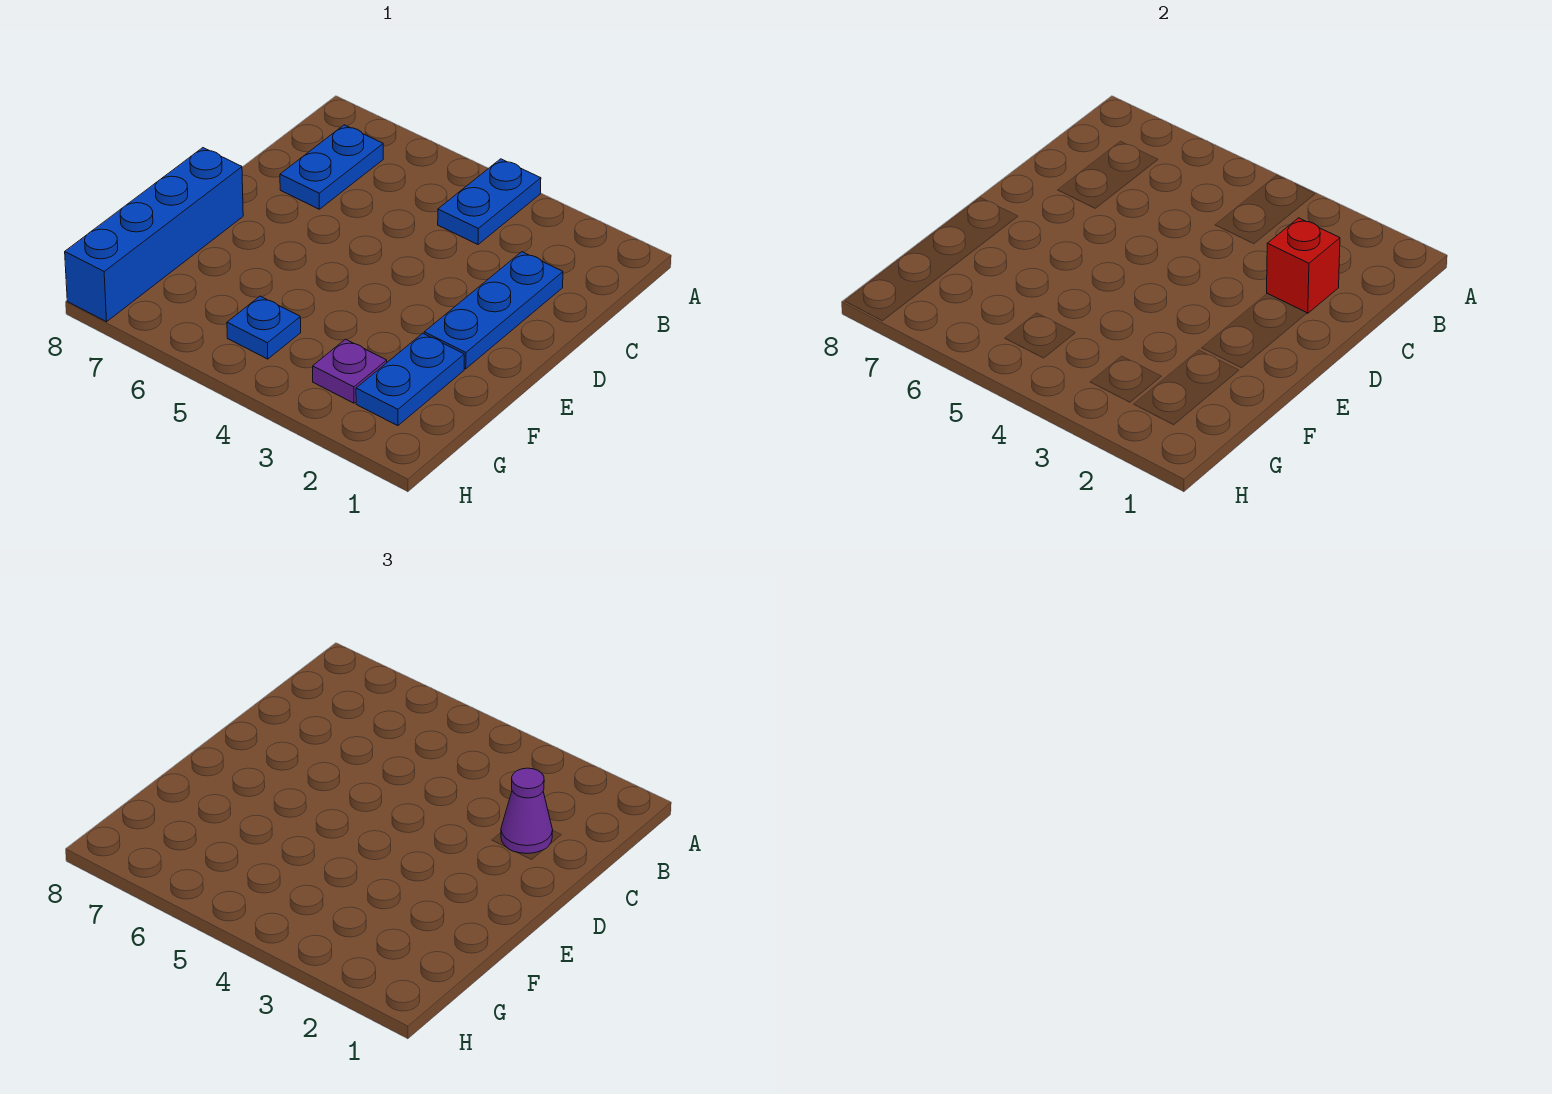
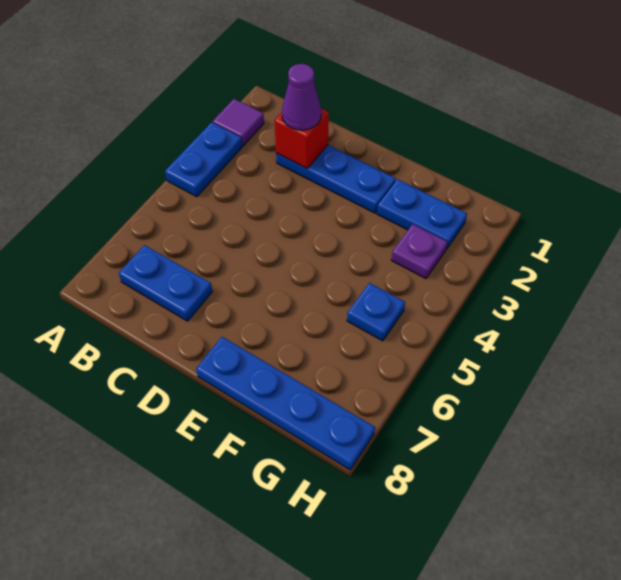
none -> purple 1x1 tile [213,99,264,146]
blue 1x2 plate [438,159,541,244] -> blue 1x2 plate turned to [165,122,242,197]
blue 1x4 brick [65,148,243,322] -> blue 1x4 plate [196,337,375,470]

